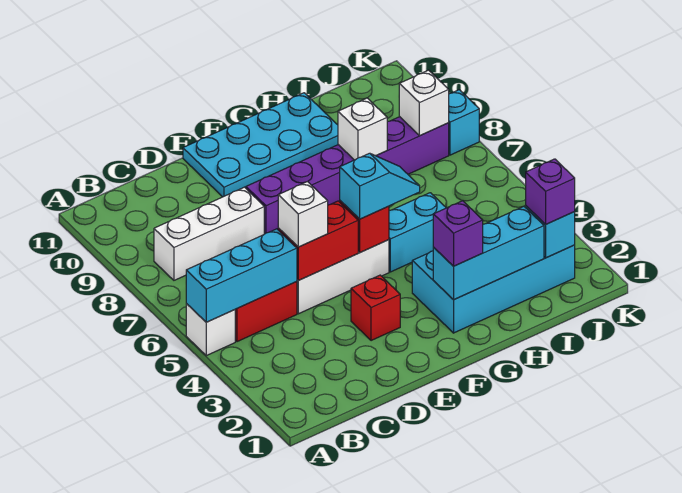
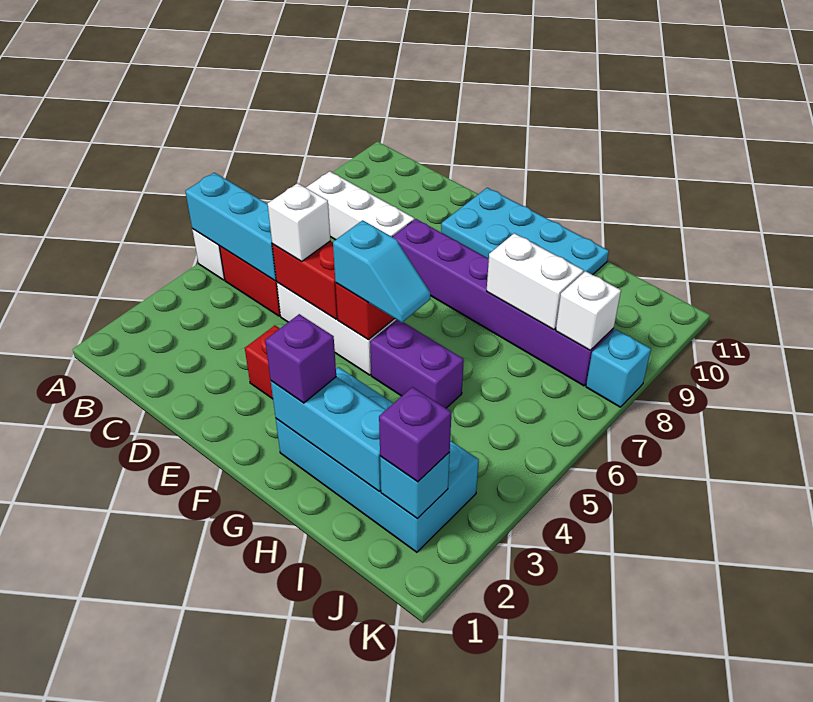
cyan 1x2 brick [389,193,446,272] -> purple 1x2 brick [370,320,464,408]
white 1x1 brick [338,98,387,160] -> white 1x2 brick [487,233,584,330]

